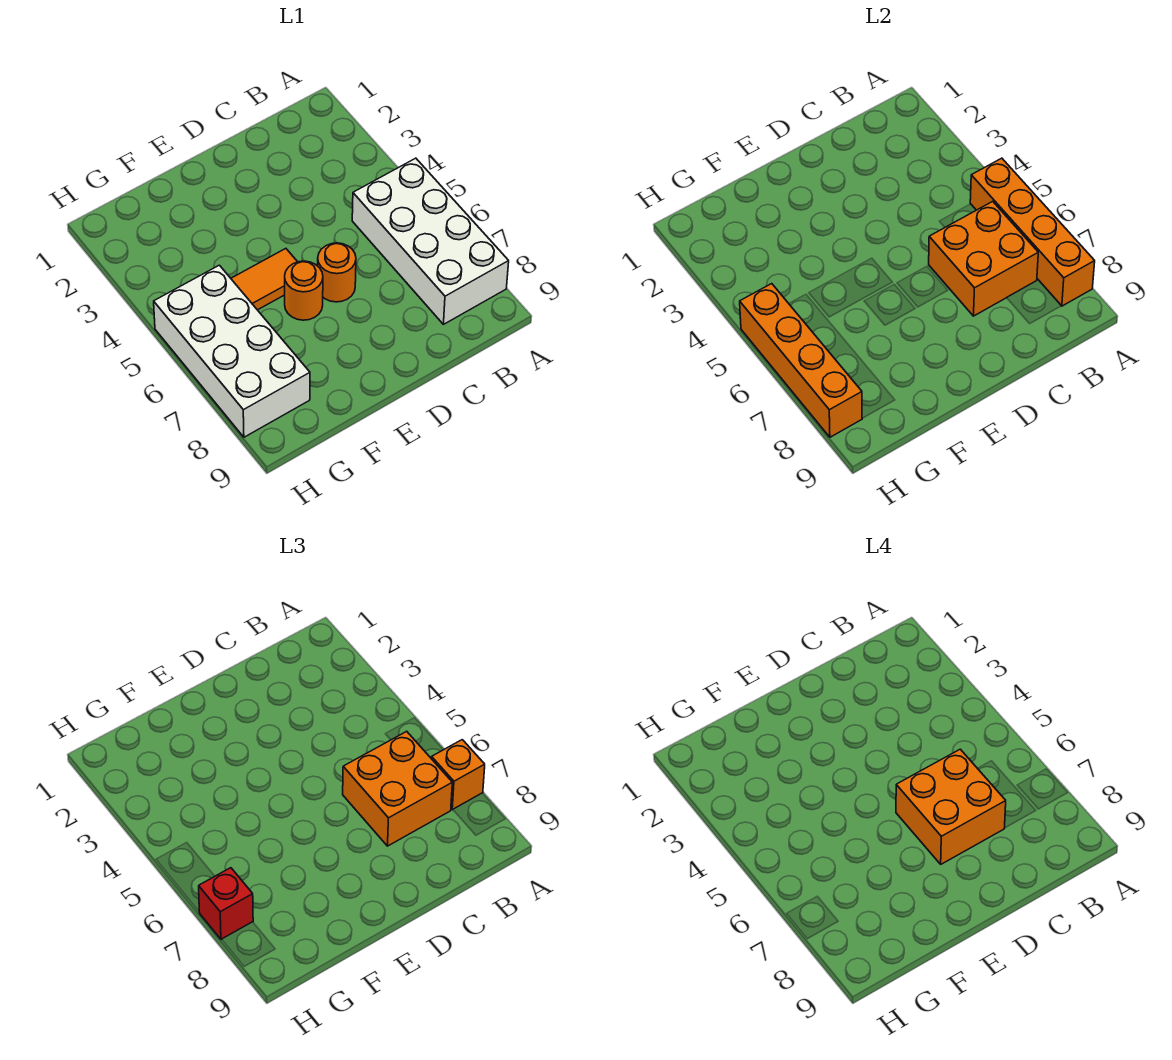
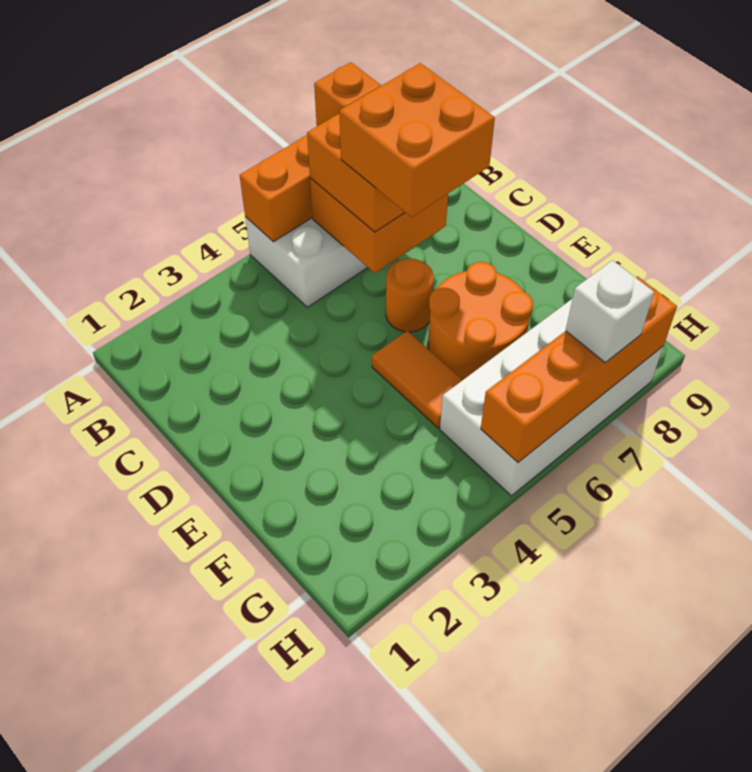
orange 1x1 round brick [285,261,323,320] -> orange 2x2 round brick [428,262,533,380]
red 1x1 brick [199,868,253,939] -> white 1x1 brick [566,260,654,363]

